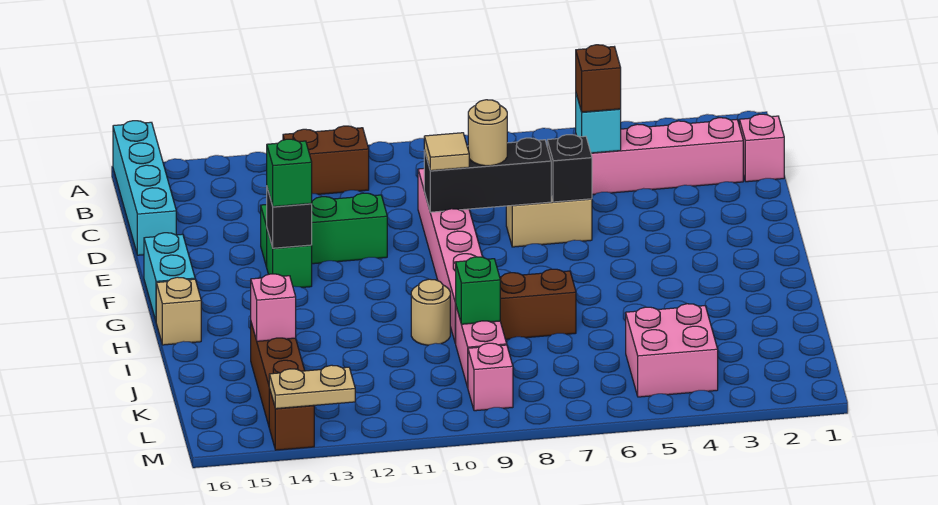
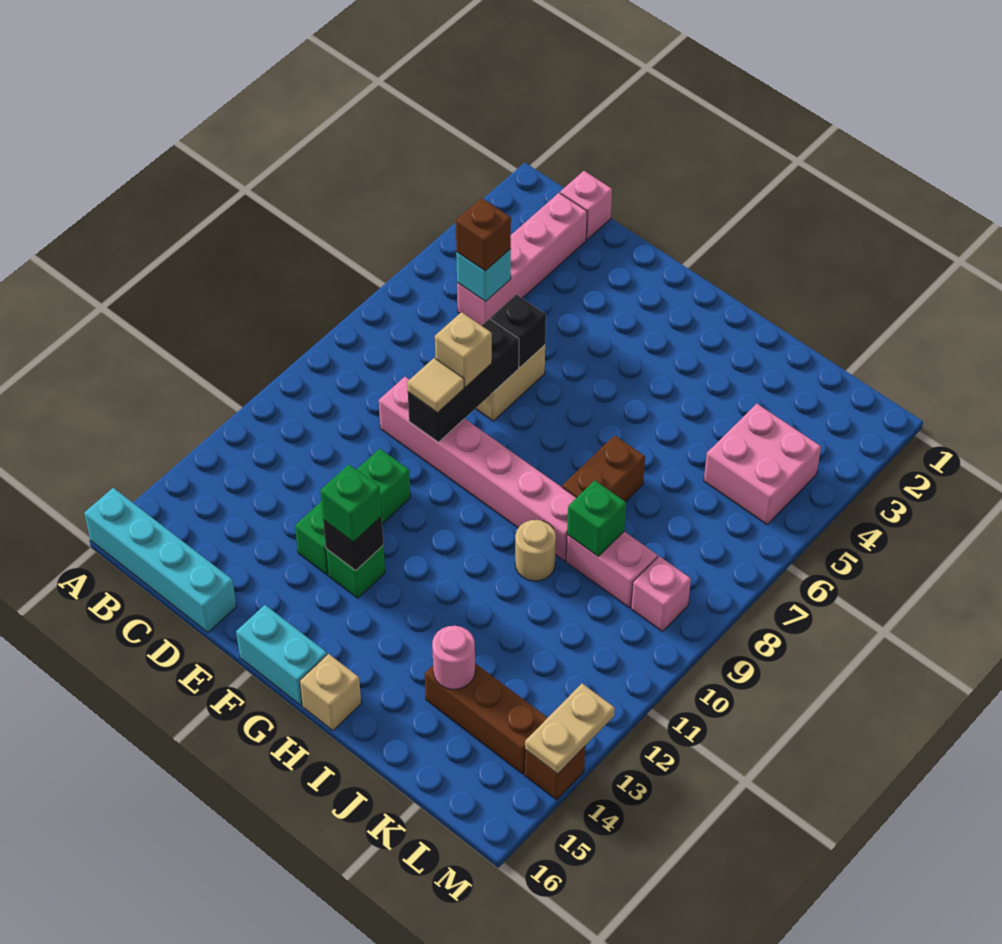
brown 1x2 brick [283,126,369,194] -> none
tan 1x1 round brick [468,100,507,166] -> tan 1x1 brick [435,312,492,387]
pink 1x1 brick [251,274,296,341] -> pink 1x1 round brick [432,626,475,689]

